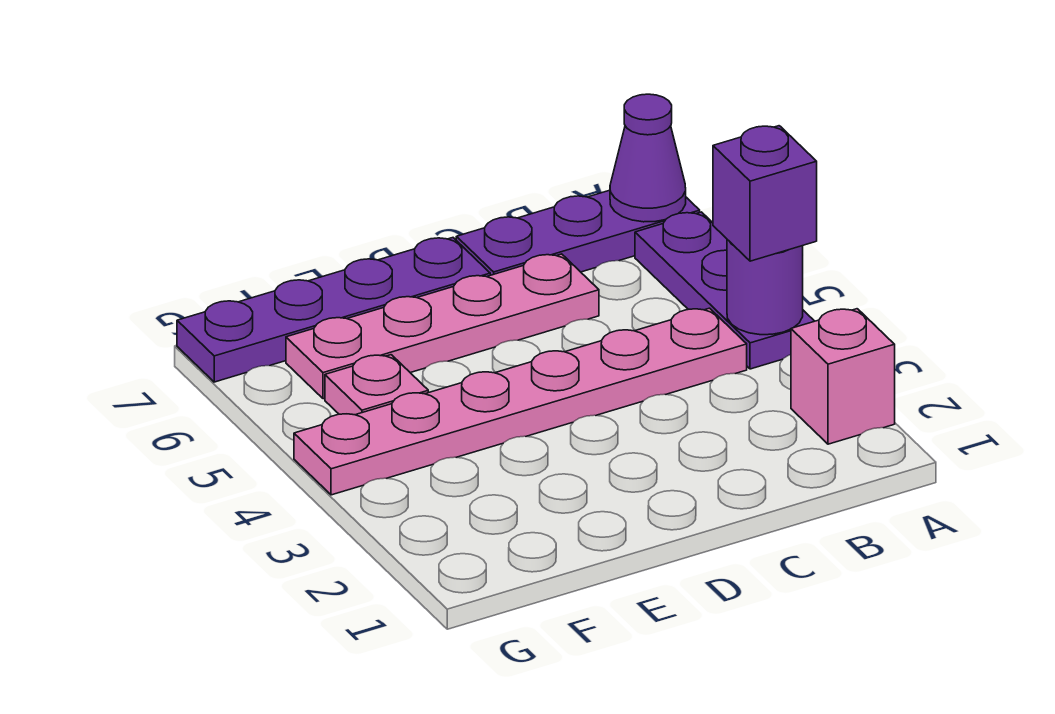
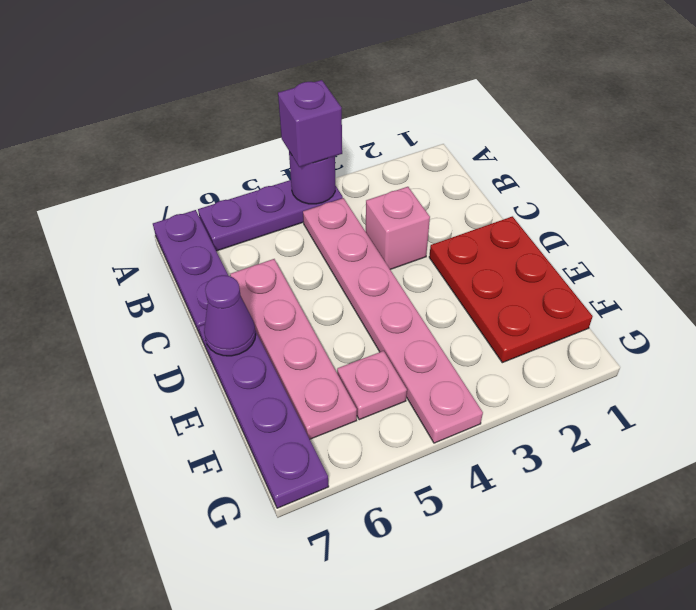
pink 1x1 brick [791,309,895,444] -> pink 1x1 brick moved to [366,187,430,269]
purple 1x1 cone [610,94,686,222] -> purple 1x1 cone moved to [204,275,256,356]
none -> red 2x3 plate [429,216,593,363]

